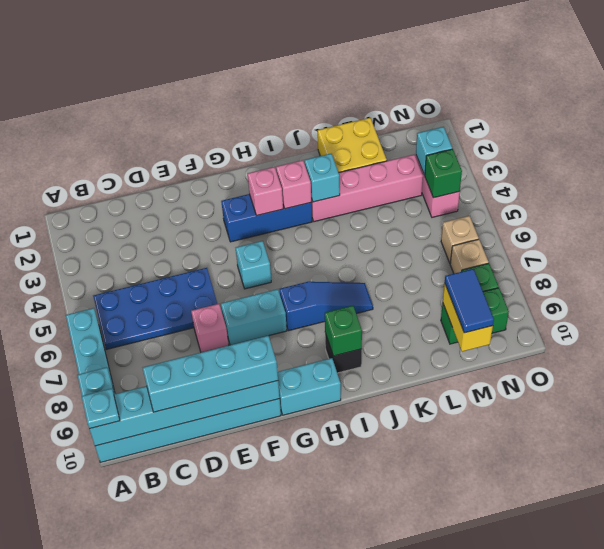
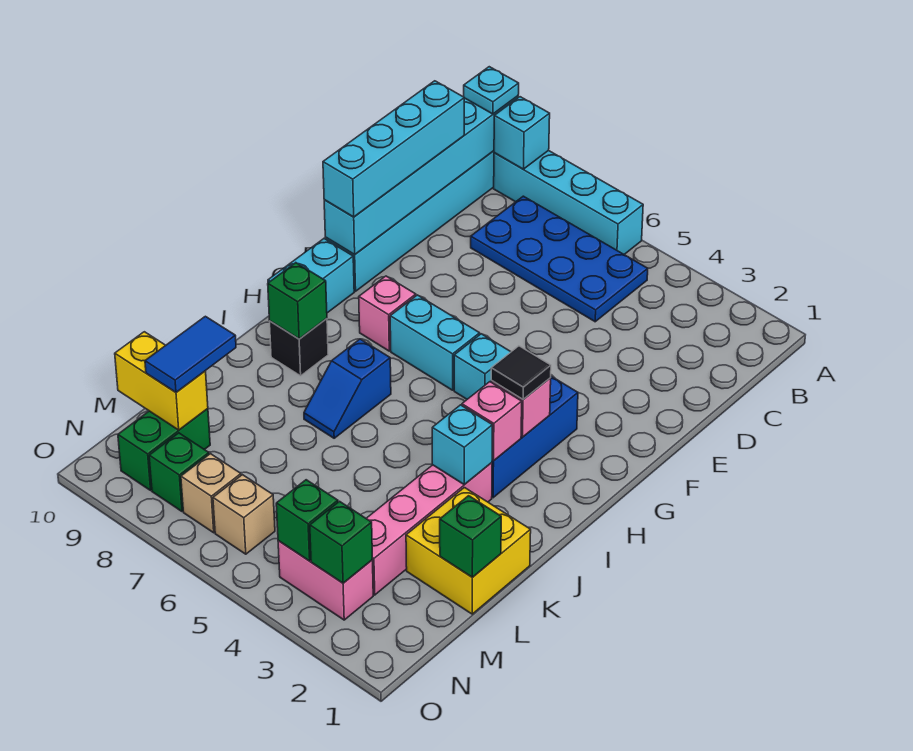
blue 2x4 plate [93,268,217,350] -> blue 2x4 plate turned to [471,196,648,322]
pink 1x1 brick [191,304,229,352] -> pink 1x1 brick moved to [359,276,416,351]
cyan 1x2 brick [221,289,287,345] -> cyan 1x2 brick turned to [390,295,480,390]
none -> black 1x1 tile [491,346,551,399]
blue 1x3 slope [280,282,373,331] -> blue 1x2 slope [304,339,391,438]
none -> green 1x1 brick [440,496,501,577]
blue 1x2 tile [445,269,494,333] -> blue 1x2 tile turned to [145,316,236,392]
cyan 1x1 brick [416,127,452,175] -> green 1x1 brick [310,501,372,583]

